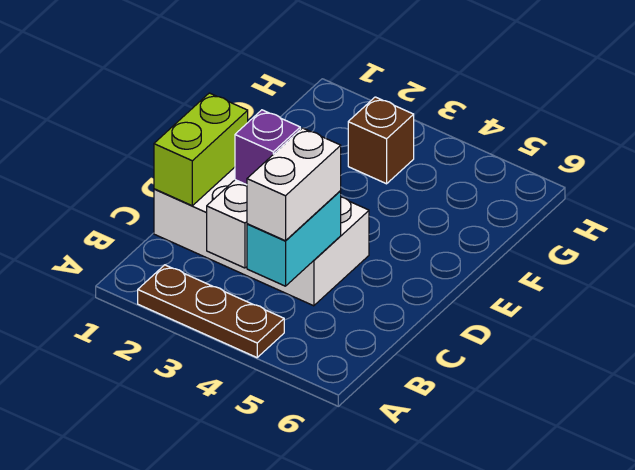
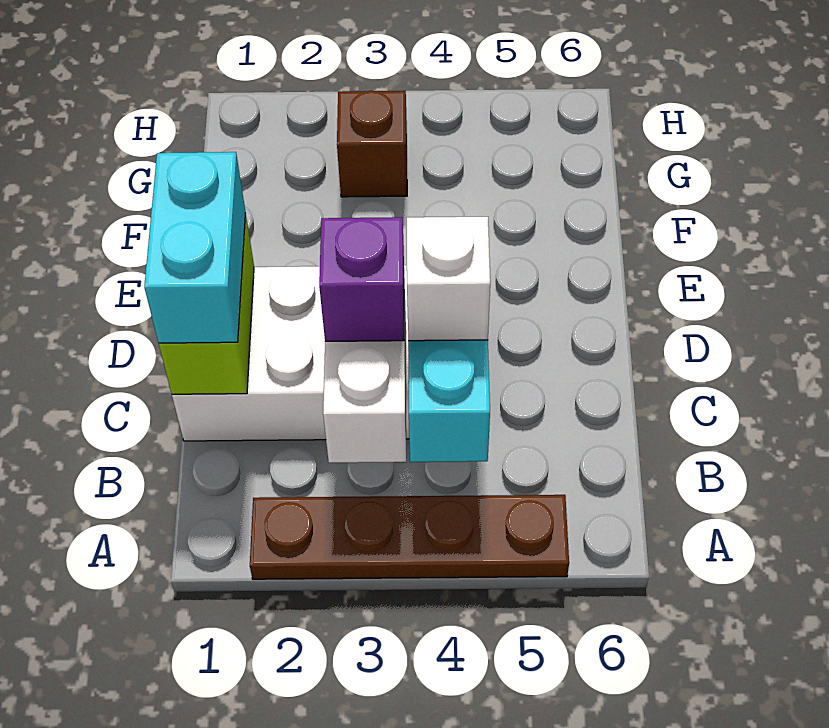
brown 1x3 plate [138,265,284,358] -> brown 1x4 plate [250,495,569,579]
white 1x2 brick [247,128,341,241] -> white 1x1 brick [407,217,490,341]
none -> cyan 1x2 brick [144,152,246,343]

